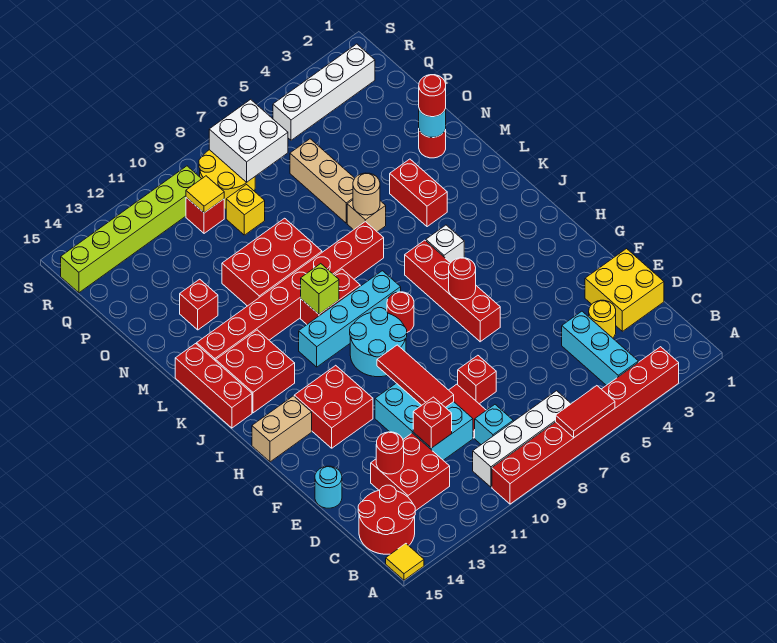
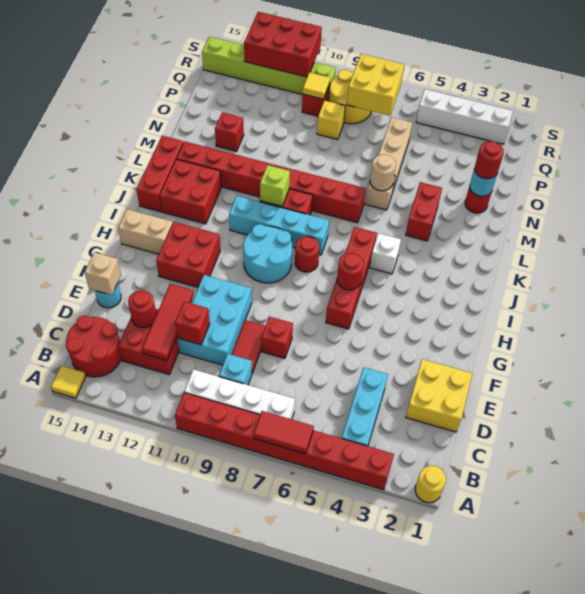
yellow 1x1 round brick [588,300,616,338] -> yellow 1x1 round brick moved to [415,466,446,503]
red 1x3 tile [377,345,454,407] -> red 1x3 tile moved to [142,284,194,360]
none -> tan 1x1 brick [85,252,121,295]
red 2x3 brick [222,218,322,306] -> red 2x3 brick moved to [244,12,322,77]
white 2x2 brick [209,99,288,182] -> yellow 2x2 brick [347,54,404,116]

